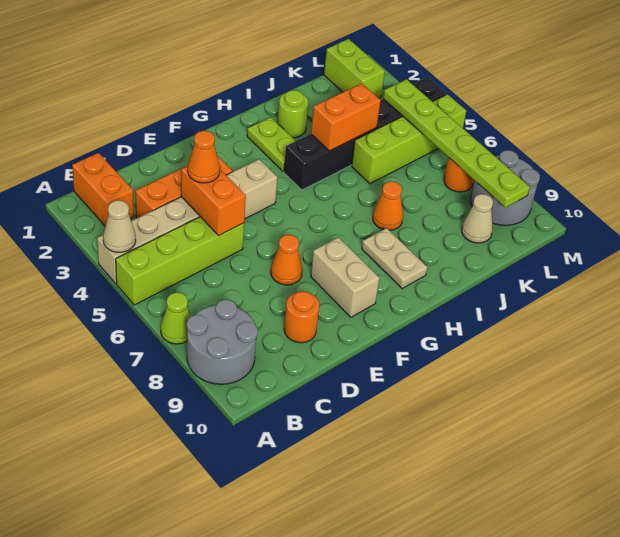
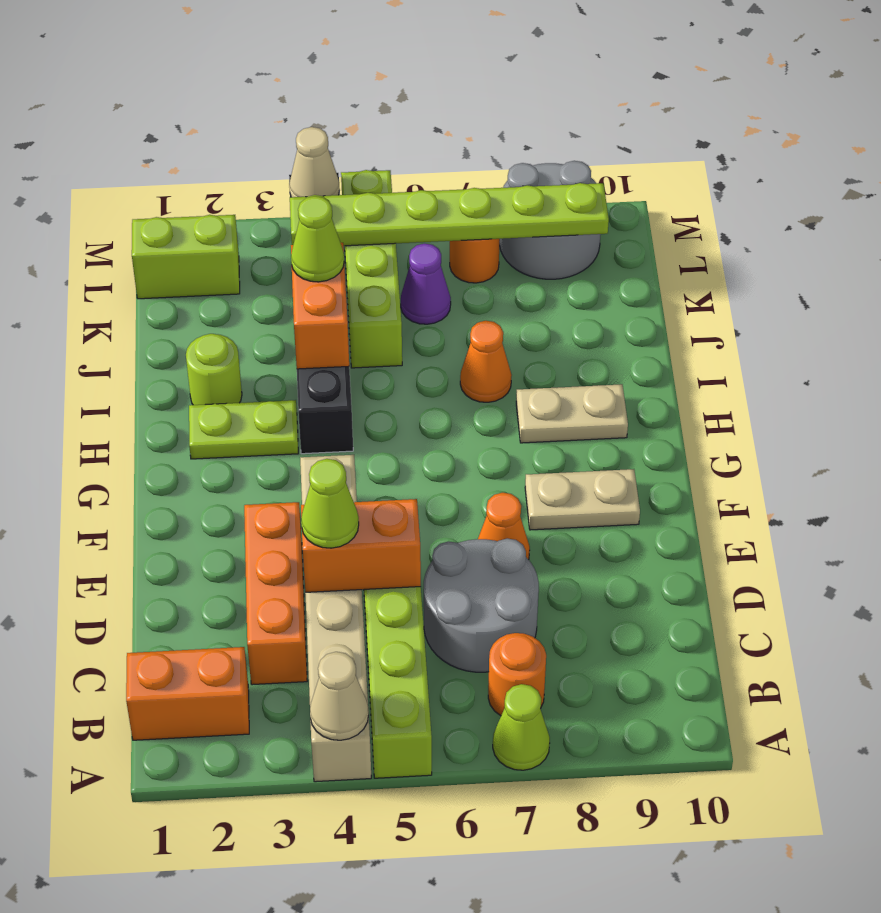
grey 2x2 round brick [187,299,258,384] -> grey 2x2 round brick moved to [424,538,539,672]
orange 1x1 cone [188,131,220,183] -> lime 1x1 cone [301,459,359,548]
orange 1x1 round brick [284,291,319,343] -> orange 1x1 round brick moved to [488,633,546,716]
tan 1x2 brick [311,237,379,317] -> tan 1x2 plate [525,469,640,530]
none -> lime 1x1 cone [291,196,344,282]
none -> purple 1x1 cone [401,244,451,324]
tan 1x1 cone [462,194,493,243] -> tan 1x1 cone moved to [289,127,340,197]

